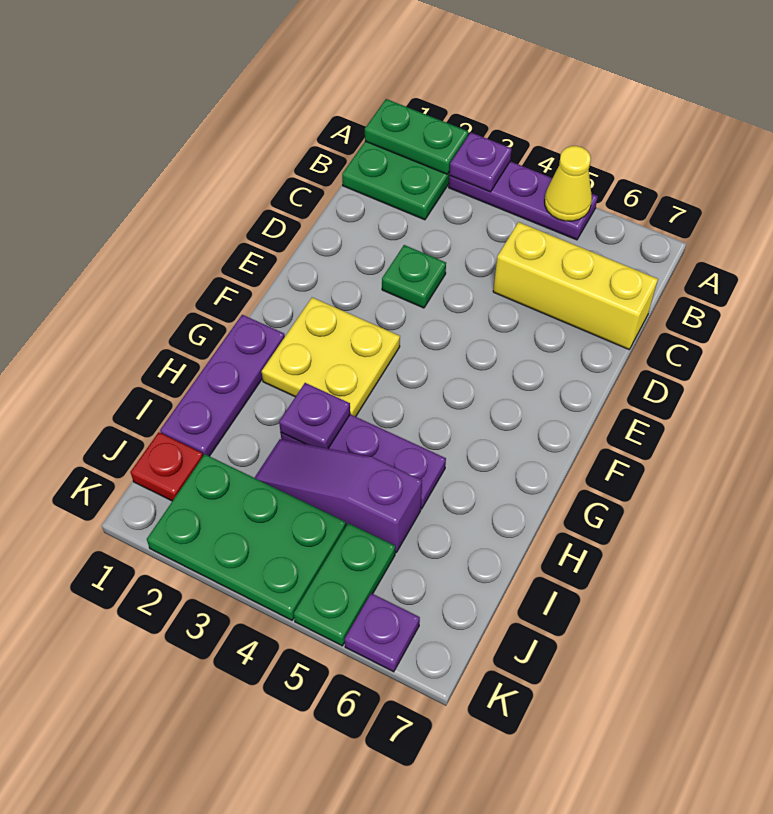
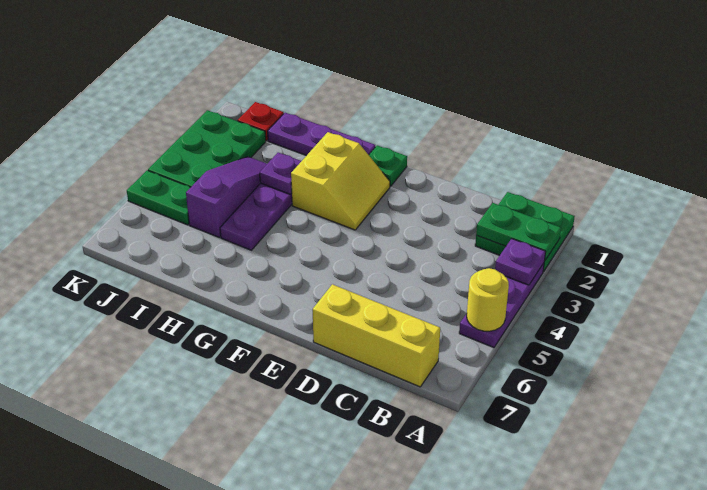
green 1x2 plate [365,99,468,174] -> green 1x2 plate turned to [476,203,561,260]
yellow 1x1 cone [545,146,592,221] -> yellow 1x1 round brick [467,268,509,331]
yellow 1x3 brick [493,222,658,349] -> yellow 1x3 brick turned to [313,284,440,387]
green 1x1 plate [382,245,446,308] -> green 1x1 plate moved to [369,145,407,186]
yellow 2x2 plate [262,297,400,417] -> yellow 2x2 slope [291,132,390,230]
purple 1x1 plate [345,593,420,672] -> none

